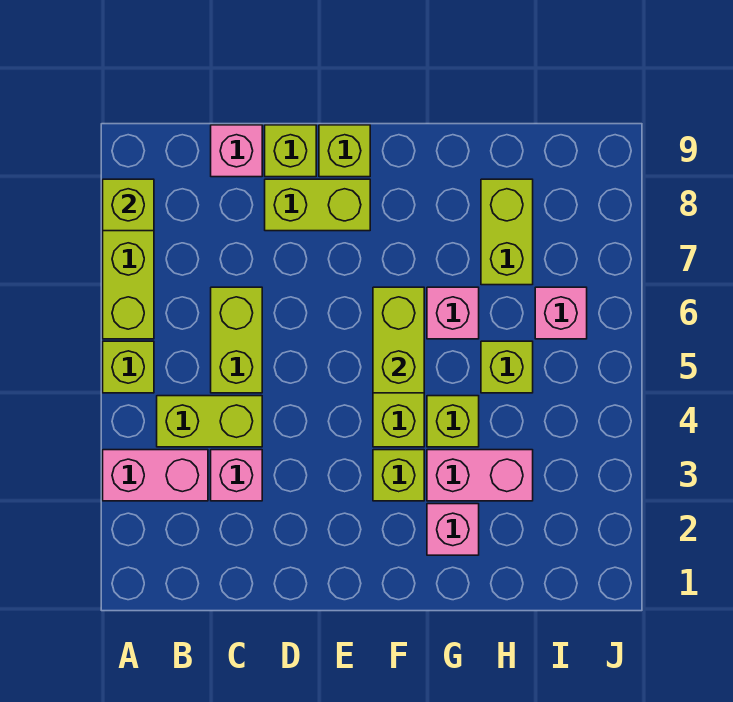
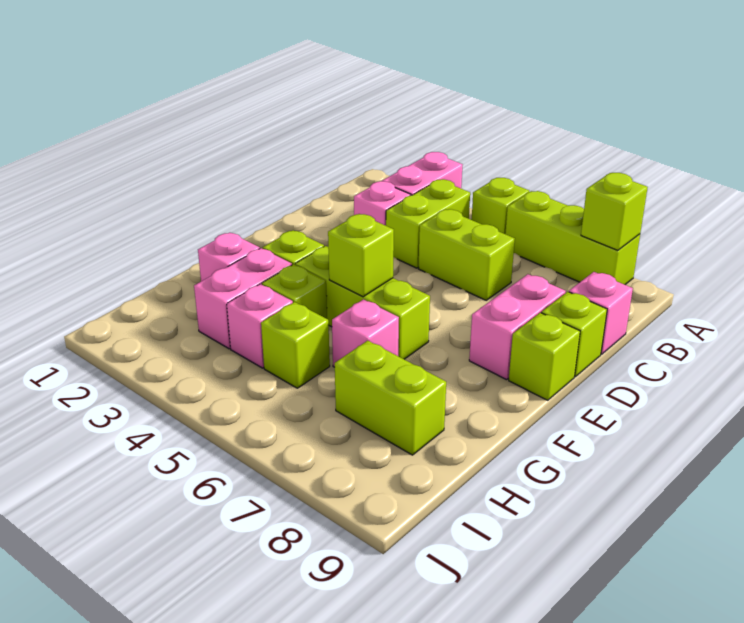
lime 1x2 brick [265,179,370,231] -> pink 1x2 brick [469,274,566,380]
lime 1x2 brick [373,287,424,393] -> lime 1x1 brick [328,214,394,297]
pink 1x1 brick [535,287,587,339] -> pink 1x1 brick moved to [227,284,293,368]

